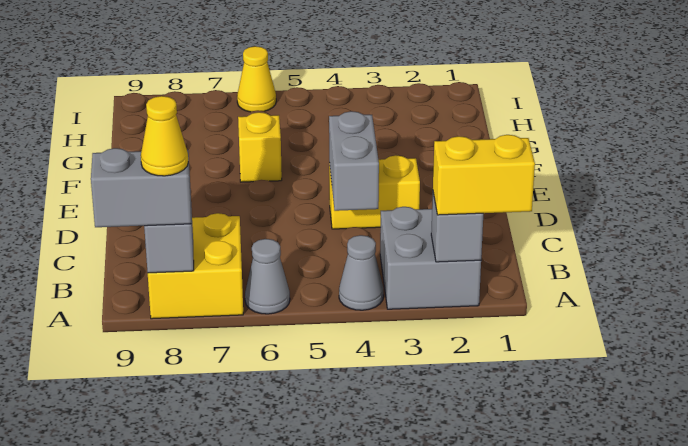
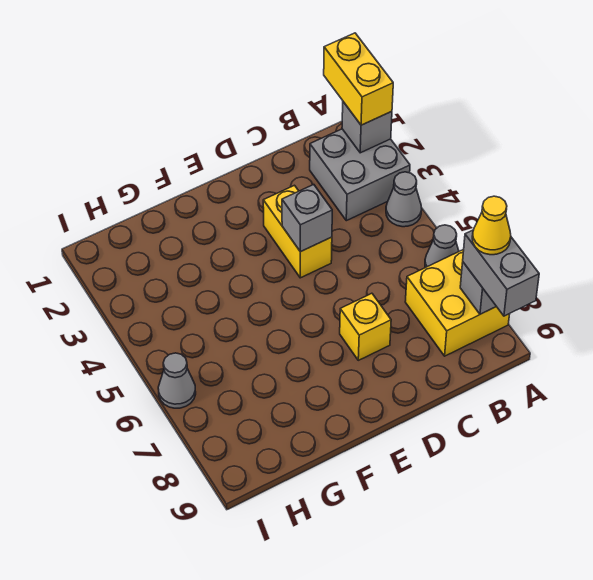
grey 1x2 brick [329,111,379,211] -> grey 1x1 brick [282,185,332,252]
yellow 1x1 brick [238,112,282,182] -> yellow 1x1 brick moved to [340,293,391,360]
yellow 1x1 cone [237,46,276,112] -> grey 1x1 cone [158,353,196,408]

